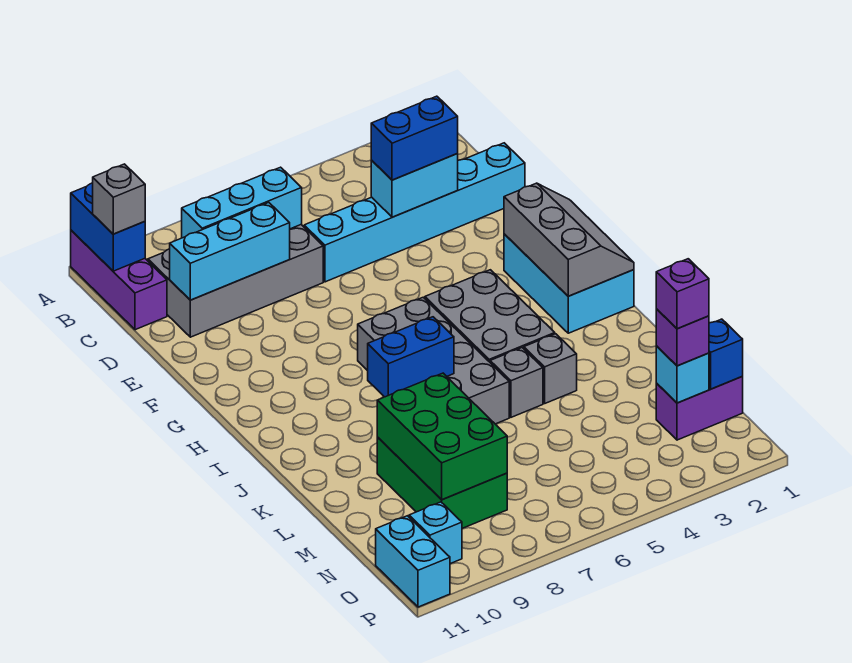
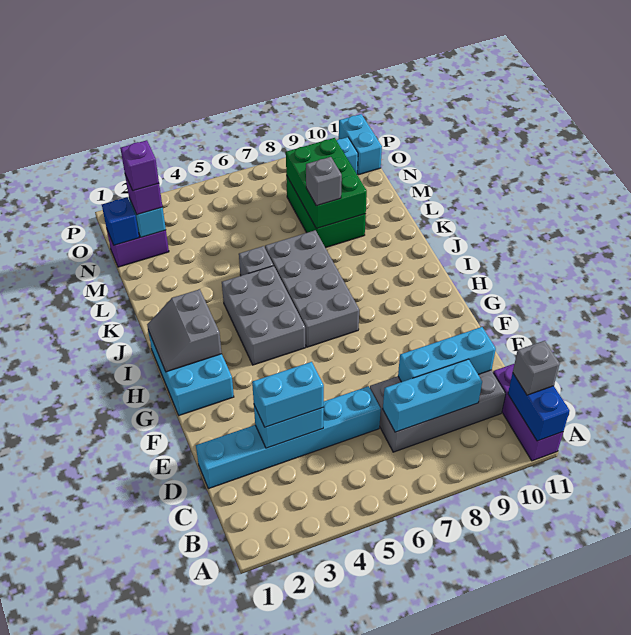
blue 1x2 brick [371,96,458,180] -> cyan 1x2 brick [252,362,324,427]
grey 2x3 slope [504,183,634,296] -> grey 2x2 slope [147,289,222,372]
blue 1x2 brick [368,317,454,397] -> none
grey 1x1 brick [524,334,577,403] -> grey 1x1 brick moved to [306,157,342,206]

